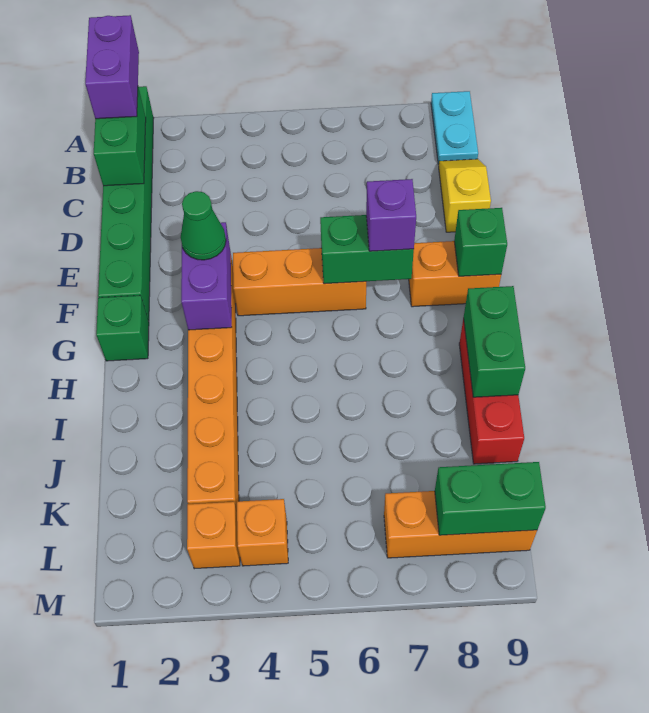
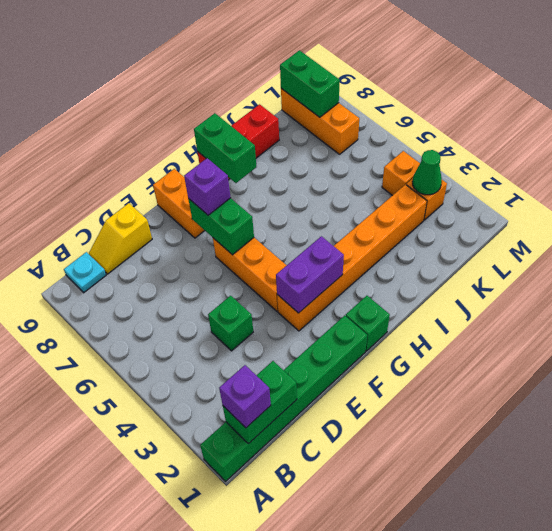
purple 1x2 brick [85,15,139,119] -> purple 1x1 brick [219,365,271,428]
cyan 1x2 plate [431,91,478,165] -> cyan 1x1 plate [64,252,106,293]
green 1x1 cone [181,191,226,260] -> green 1x1 cone moved to [412,150,442,195]
green 1x1 brick [454,208,507,276] -> green 1x1 brick moved to [208,296,253,351]
green 1x2 brick [464,286,525,397] -> green 1x2 brick turned to [194,113,256,183]

